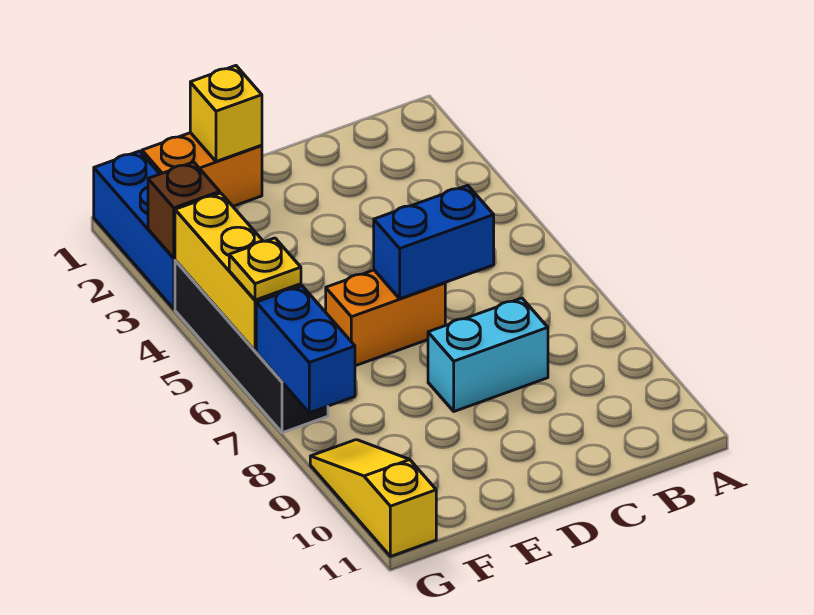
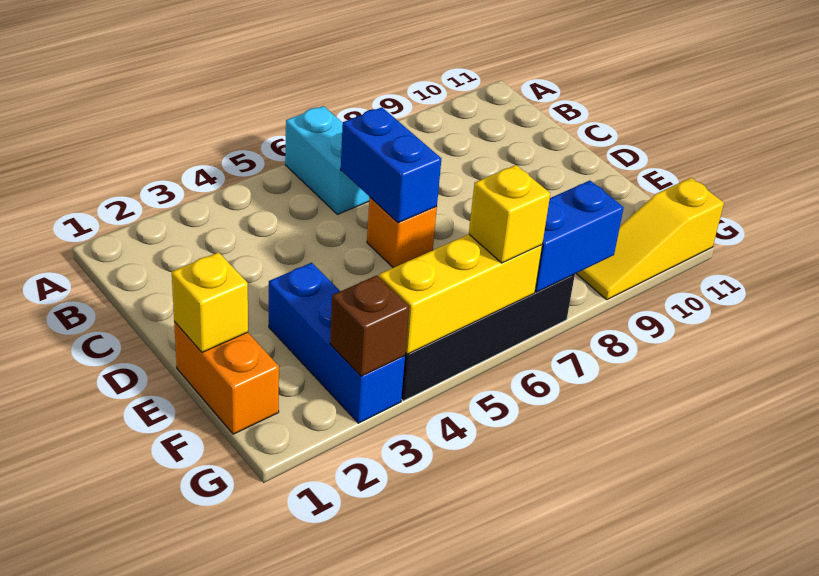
cyan 1x2 brick [428,298,548,411] -> cyan 1x2 brick moved to [285,106,369,214]
orange 1x2 brick [326,270,445,366] -> orange 1x1 brick [367,197,437,268]
blue 1x3 brick [94,151,175,309] -> blue 1x3 brick turned to [269,263,405,423]
yellow 1x1 plate [229,238,301,300] -> yellow 1x1 brick [469,165,550,263]

